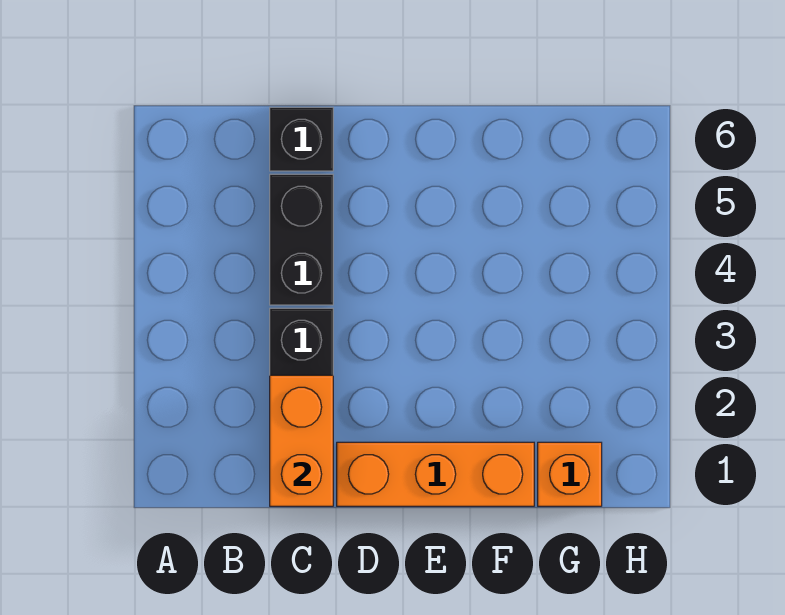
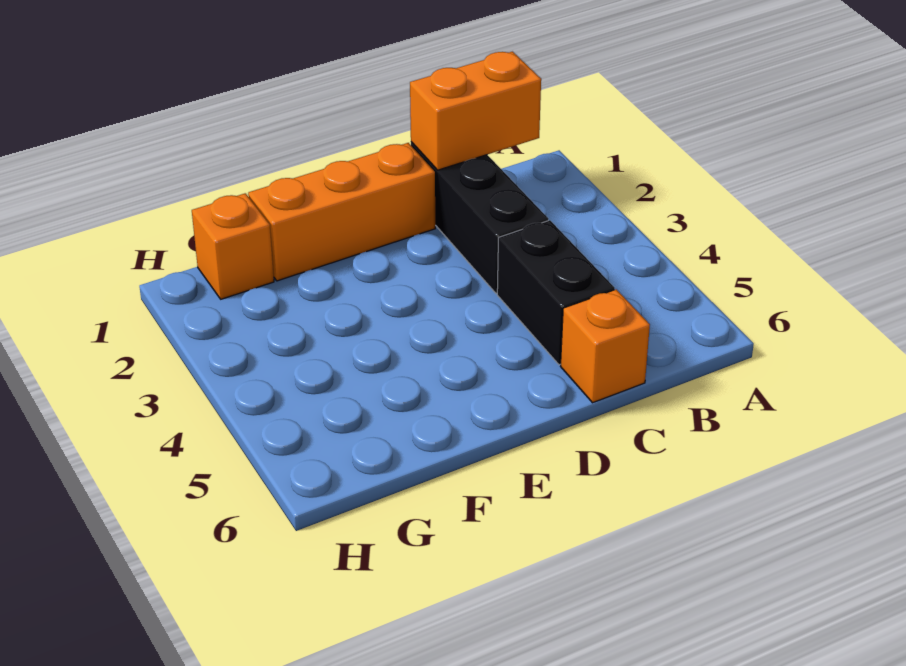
orange 1x2 brick [270,375,333,506] -> orange 1x2 brick turned to [410,52,541,170]
black 1x1 brick [270,107,333,171] -> orange 1x1 brick [561,289,650,403]

